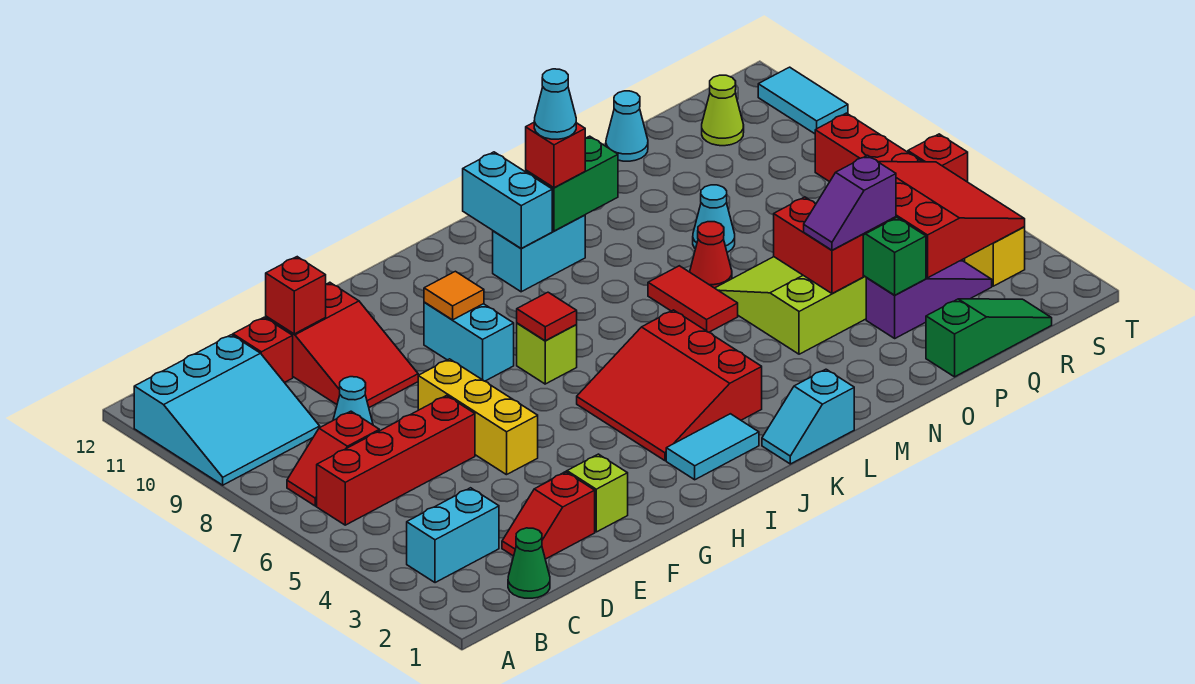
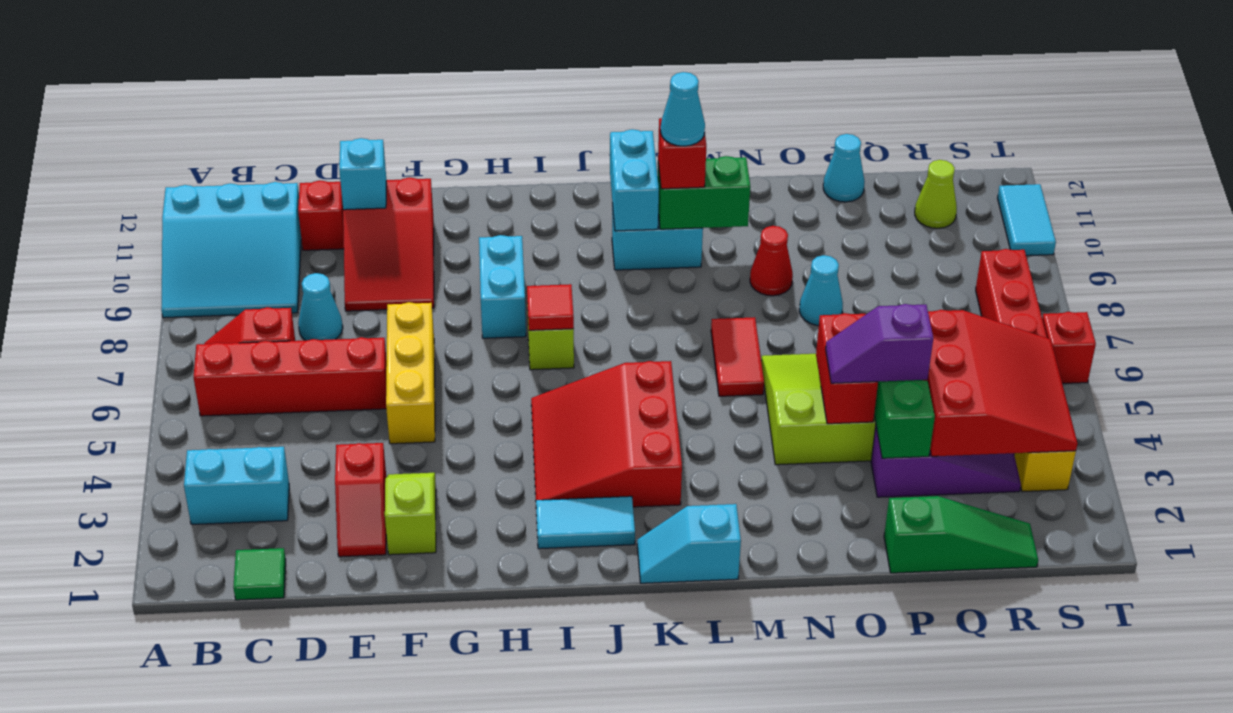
green 1x1 cone [508,528,550,598] -> green 1x1 tile [233,548,286,600]
red 1x2 slope [502,472,595,559] -> red 1x2 slope turned to [335,443,386,557]
red 1x1 brick [266,257,326,334] -> cyan 1x1 brick [339,138,386,210]
orange 1x1 tile [424,271,484,320] -> none
red 1x1 cone [690,222,732,288] -> red 1x1 cone moved to [750,226,793,296]

